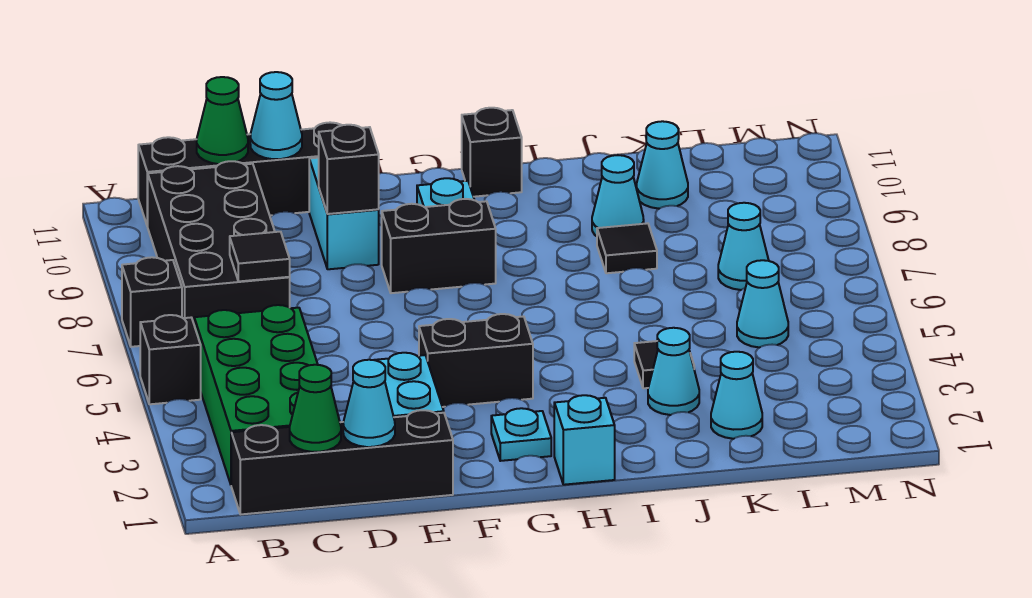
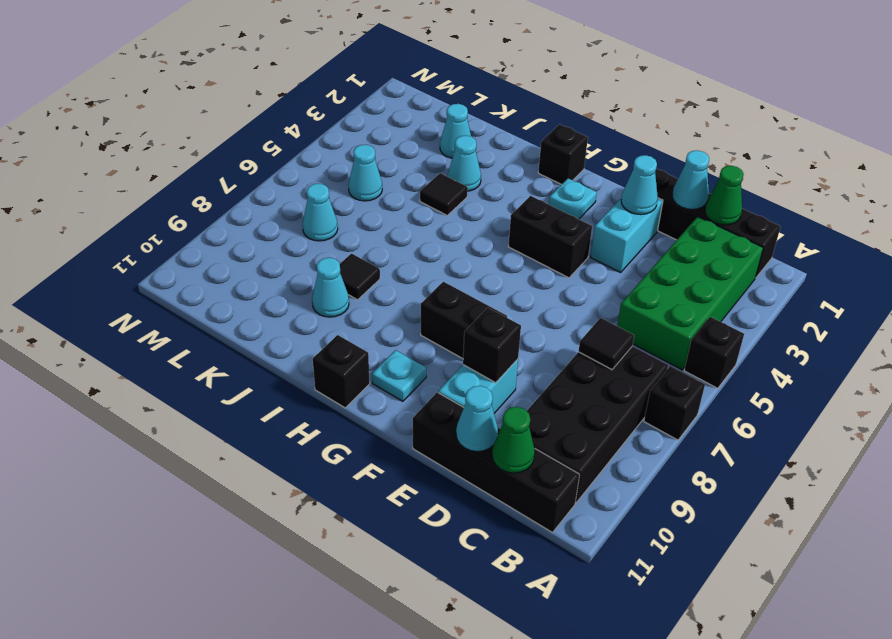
cyan 1x1 brick [554,395,615,485] -> black 1x1 brick [538,124,588,185]
cyan 1x1 cone [637,121,688,209] -> cyan 1x1 cone moved to [621,155,658,215]

